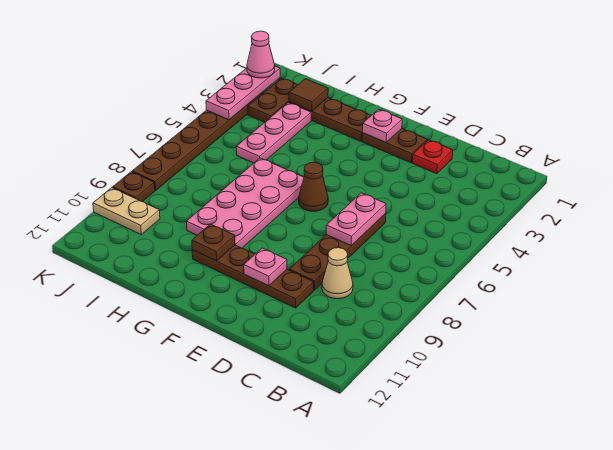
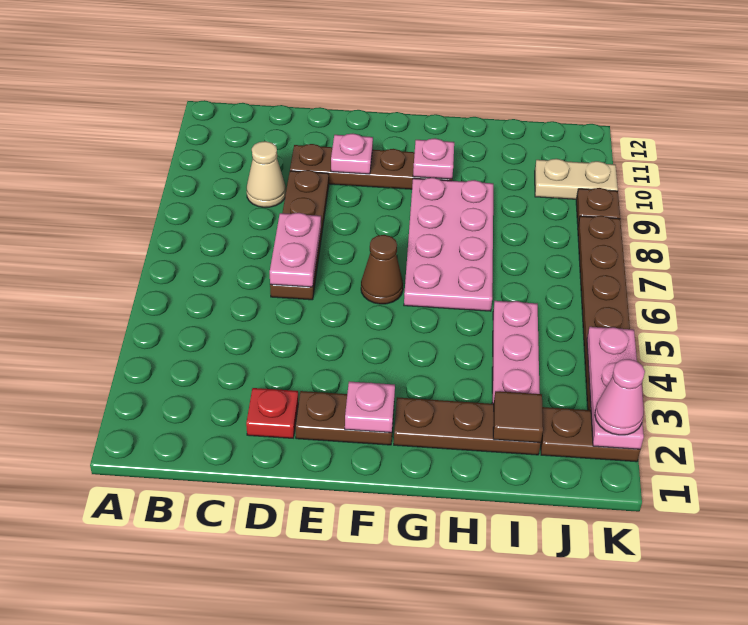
brown 1x1 plate [192,224,235,261] -> pink 1x1 plate [413,138,454,179]
brown 1x2 plate [248,78,297,122] -> brown 1x2 plate turned to [541,407,640,462]

